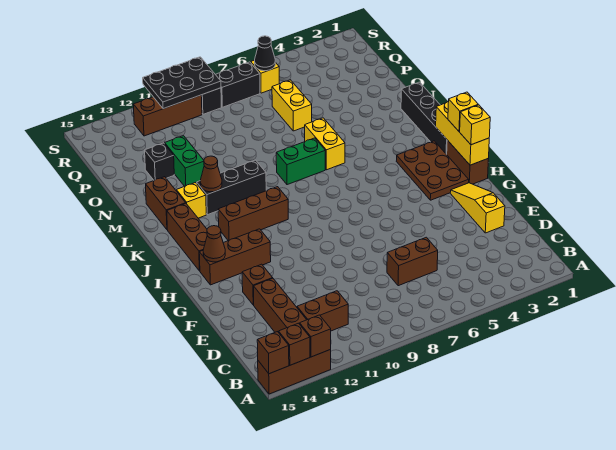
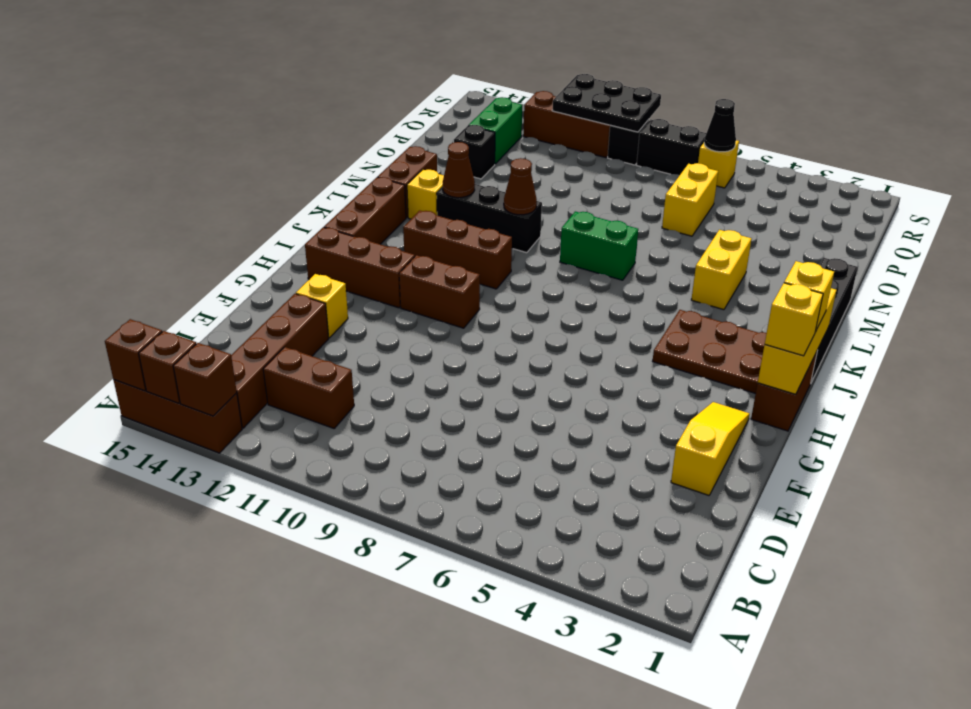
brown 1x2 brick [387,237,438,286] -> brown 1x2 brick moved to [399,255,480,328]
brown 1x1 brick [242,264,273,305] -> yellow 1x1 brick [296,274,348,338]
brown 2x3 plate [396,141,469,200] -> brown 2x3 plate turned to [653,310,767,394]
brown 1x1 cone [203,226,225,262] -> brown 1x1 cone moved to [504,158,537,215]
yellow 1x2 brick [305,118,345,170] -> yellow 1x2 brick moved to [691,230,752,310]
green 1x2 brick [165,136,204,186] -> green 1x2 brick moved to [469,97,522,164]

